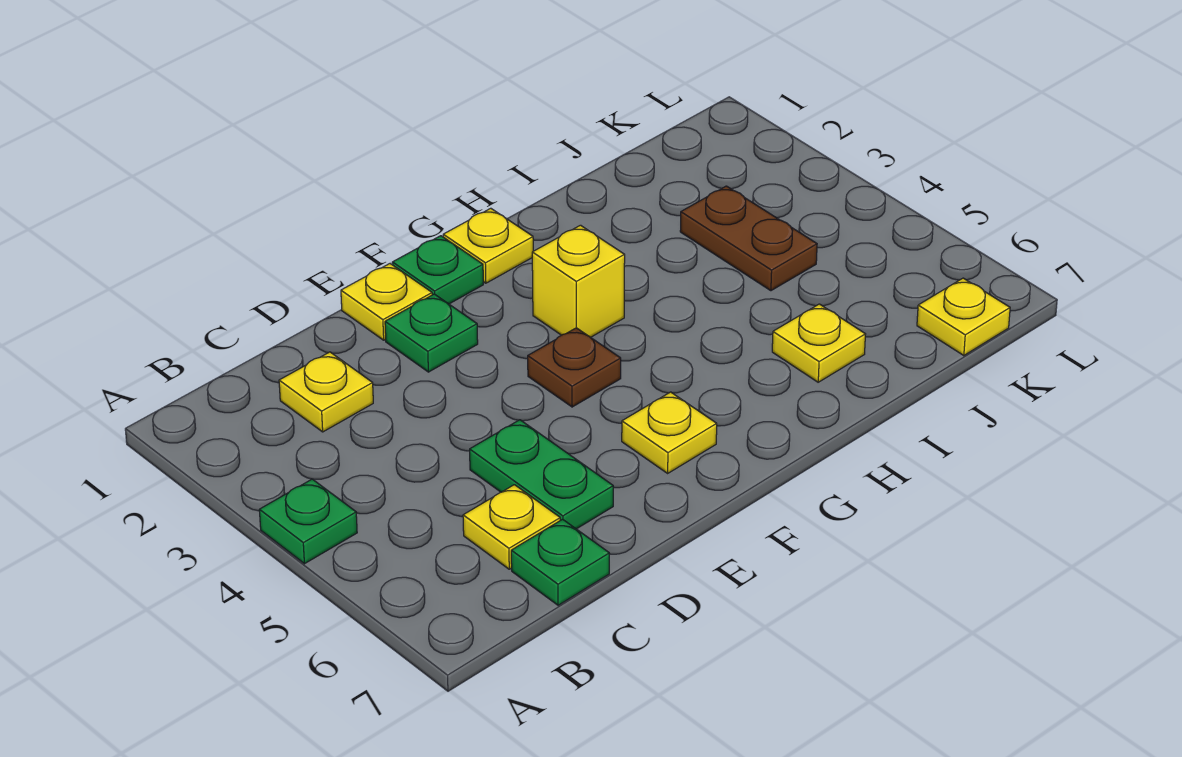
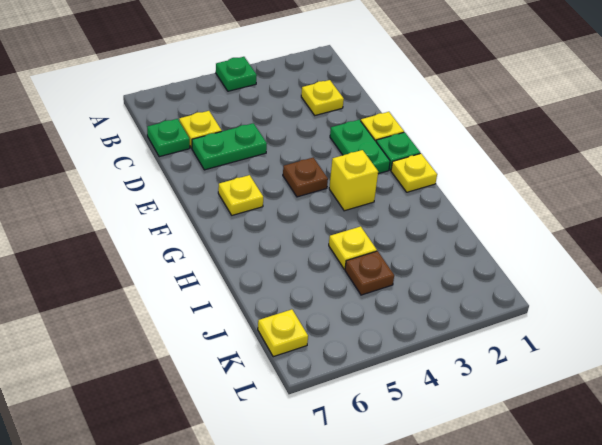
green 1x1 plate [385,294,478,372] -> green 1x2 plate [330,120,390,174]
yellow 1x1 plate [772,304,866,382] -> yellow 1x1 plate moved to [329,226,377,269]
brown 1x2 plate [680,186,817,291] -> brown 1x1 plate [345,251,394,295]

